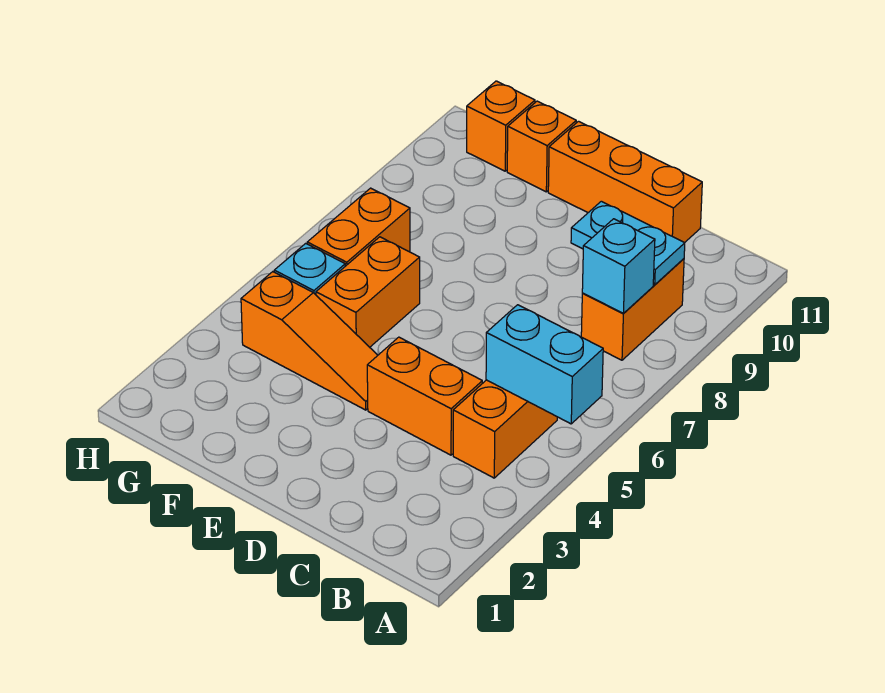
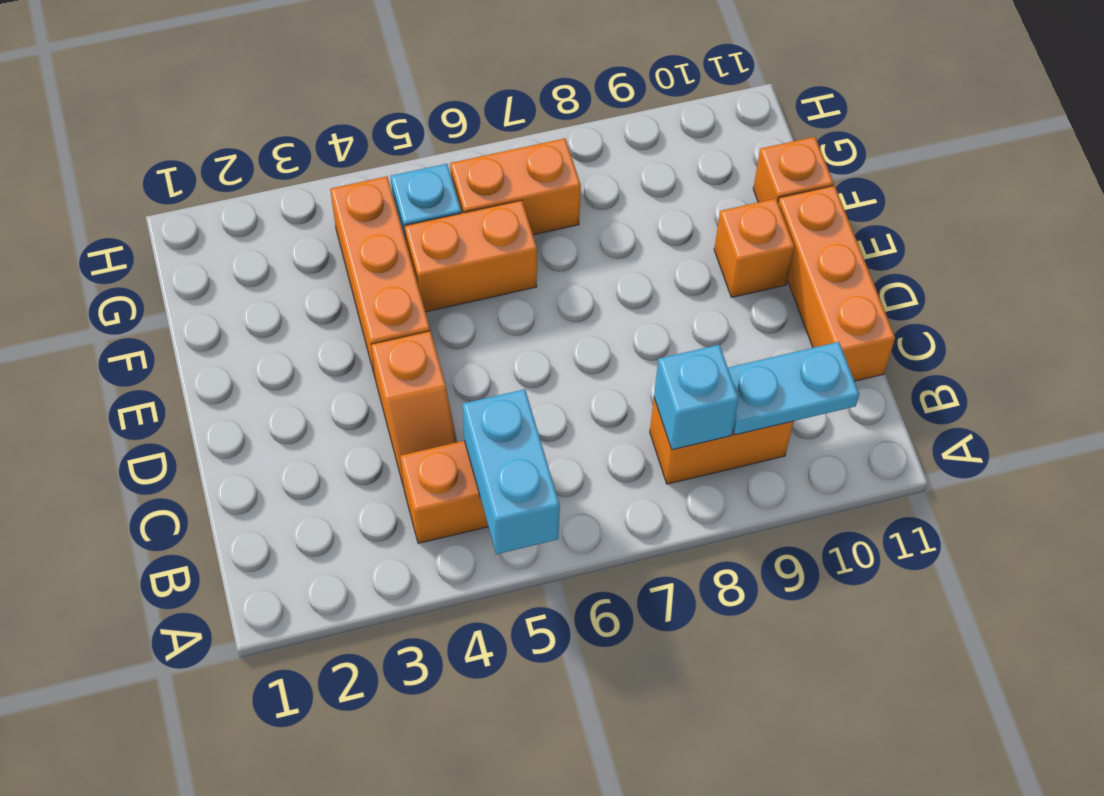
cyan 1x2 plate [571,201,685,285] -> cyan 1x2 plate turned to [728,342,859,435]
orange 1x2 brick [367,337,482,455] -> orange 1x2 slope [371,331,457,487]
orange 1x3 slope [241,272,378,410] -> orange 1x3 brick [330,176,430,376]
orange 1x1 brick [467,81,535,171] -> orange 1x1 brick moved to [714,199,795,297]

